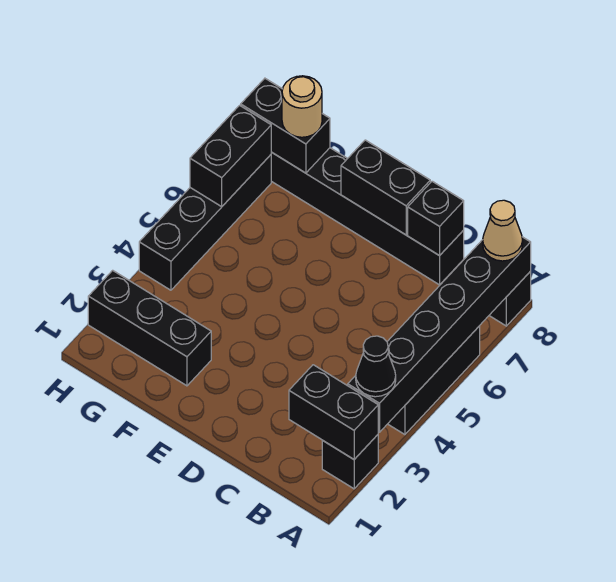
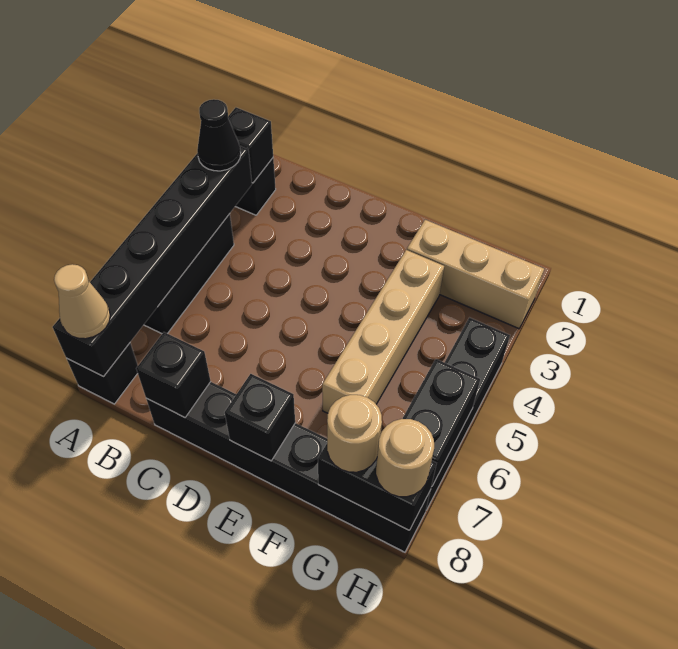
black 1x2 brick [289,365,378,459] -> black 1x1 brick [228,107,273,183]
black 1x2 brick [341,140,430,235] -> black 1x1 brick [225,374,295,461]
black 1x3 brick [88,270,211,386] -> tan 1x3 brick [407,220,544,329]
none -> tan 1x4 brick [322,250,444,413]
none -> tan 1x1 round brick [376,419,434,497]

